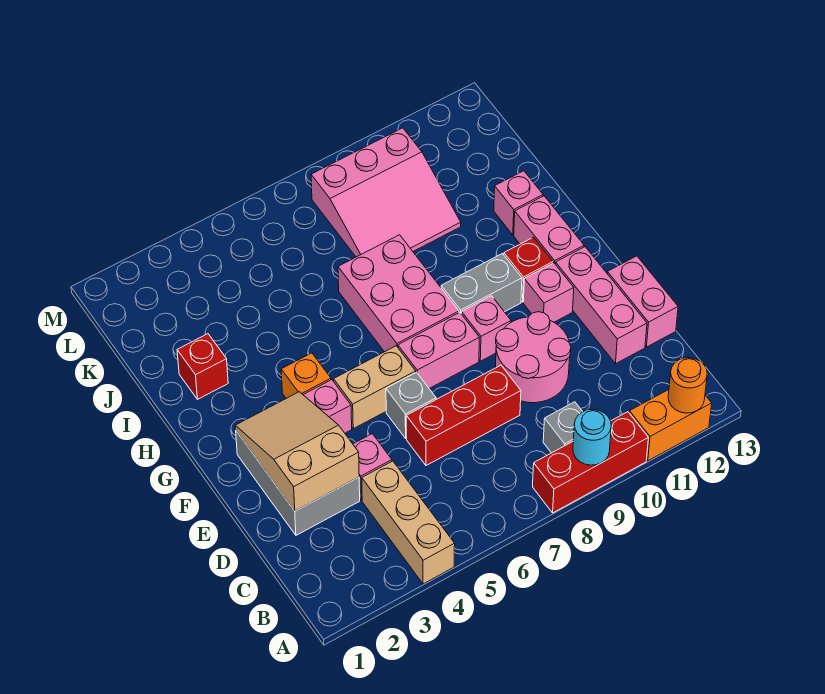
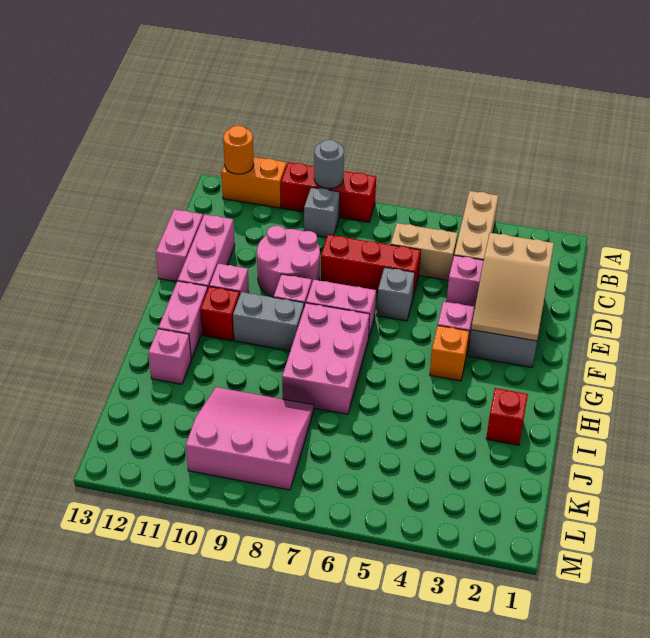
cyan 1x1 round brick [573,409,611,465] -> grey 1x1 round brick [314,140,344,189]
tan 1x2 brick [334,346,416,429] -> tan 1x2 brick moved to [391,223,458,280]

